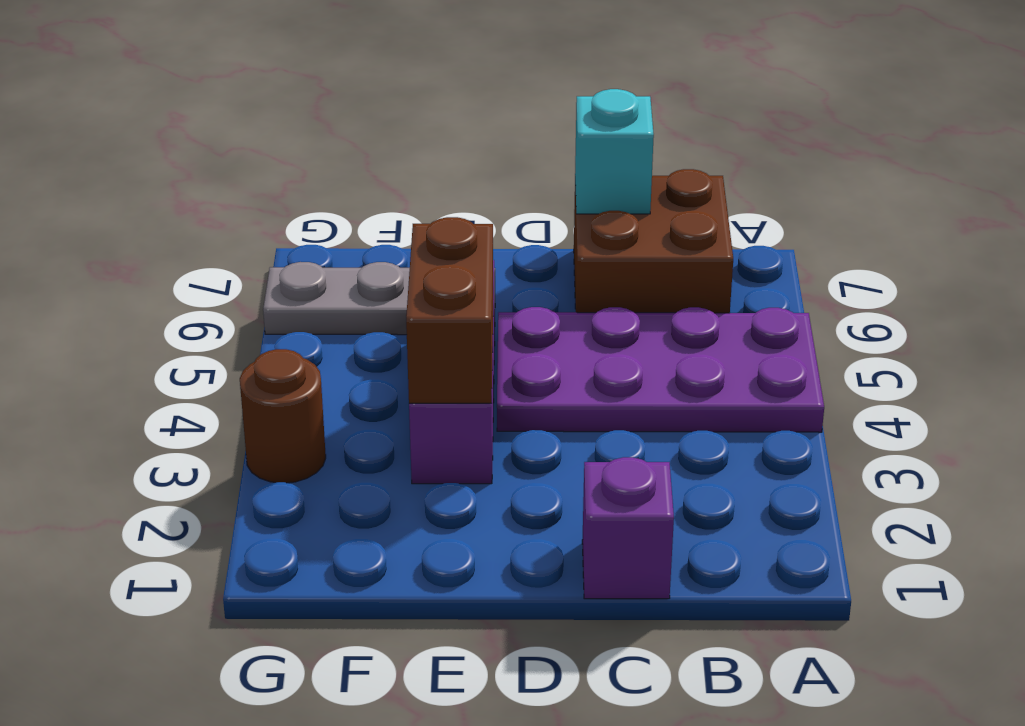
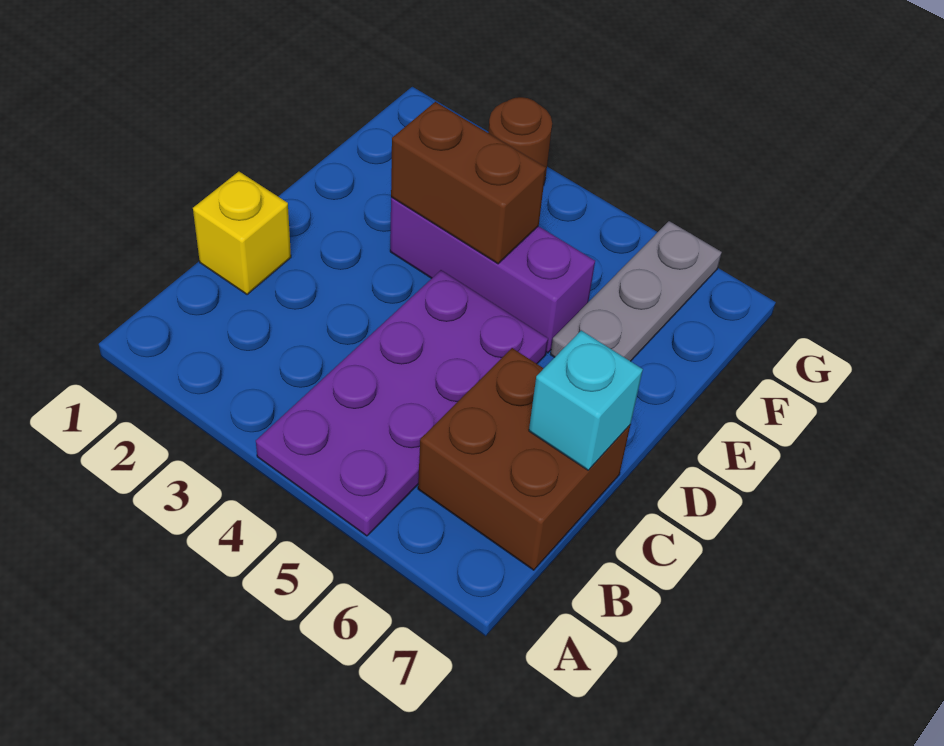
purple 1x1 brick [582,457,674,599] -> yellow 1x1 brick [193,172,291,295]

